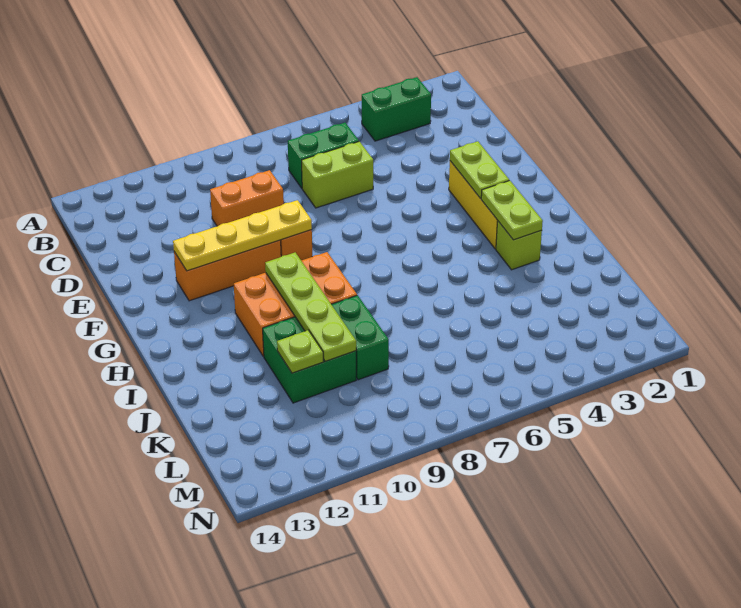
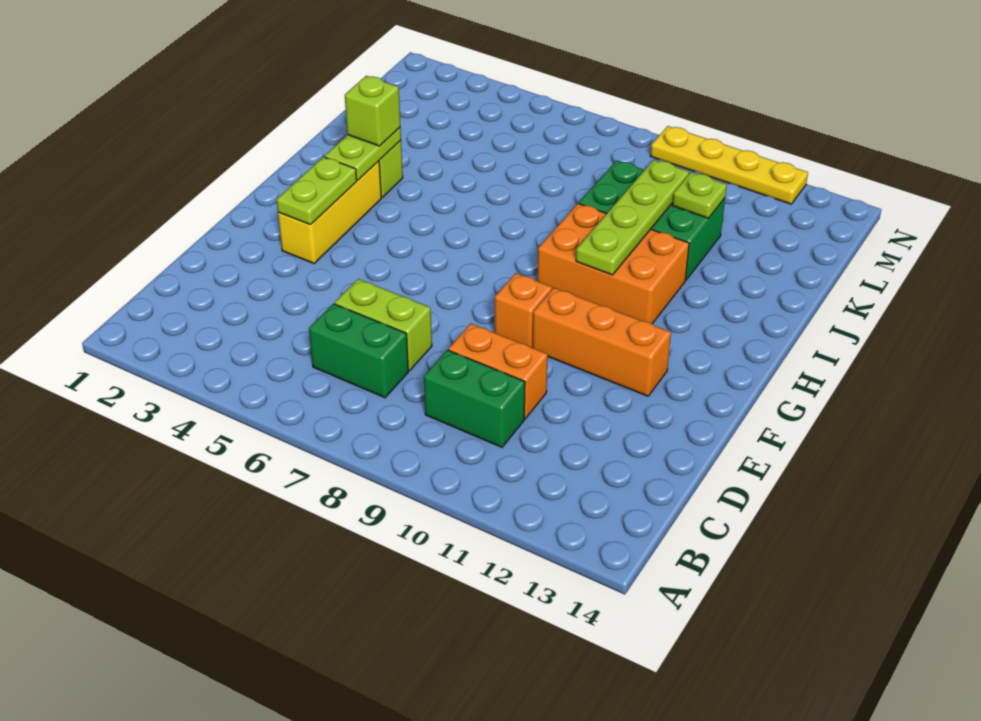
green 1x2 brick [362,77,431,141] -> green 1x2 brick moved to [424,350,525,447]
yellow 1x4 plate [173,200,312,271] -> yellow 1x4 plate moved to [651,126,808,204]
none -> lime 1x1 brick [345,76,400,146]

